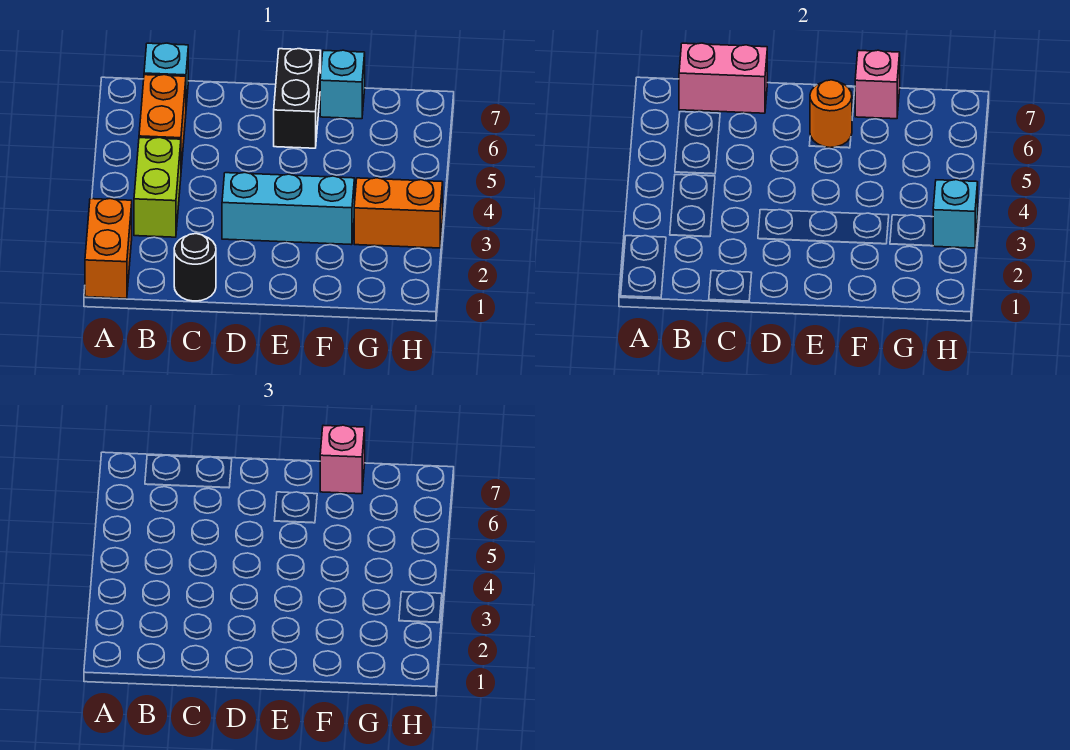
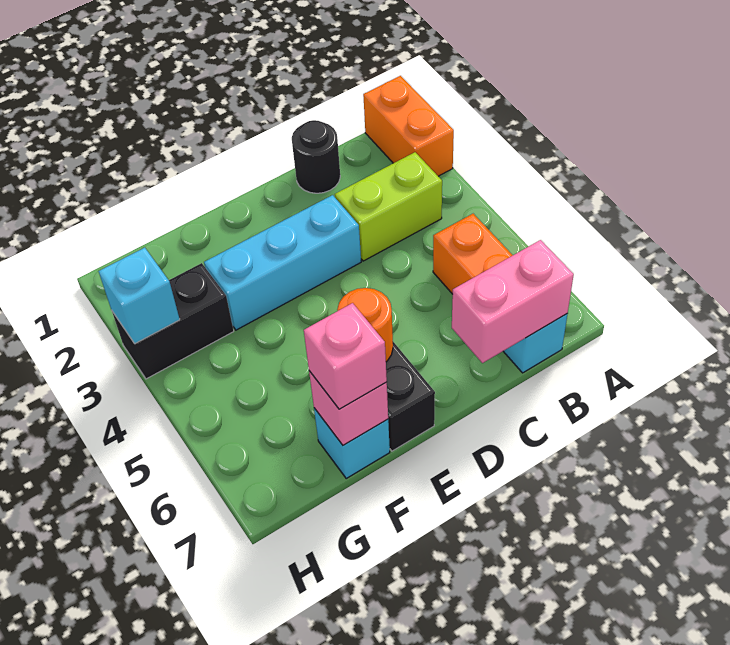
lime 1x2 brick [134,137,181,237] -> lime 1x2 brick turned to [335,152,442,261]
orange 1x2 brick [354,178,443,248] -> black 1x2 brick [112,263,234,379]

